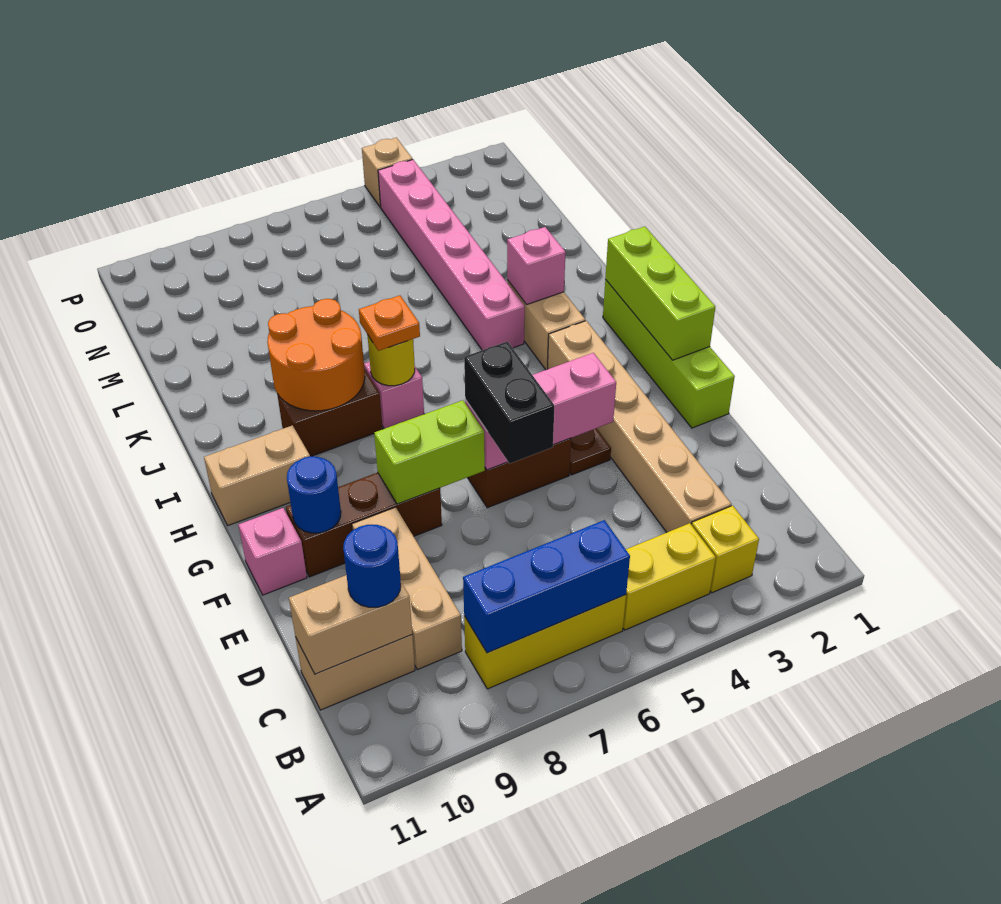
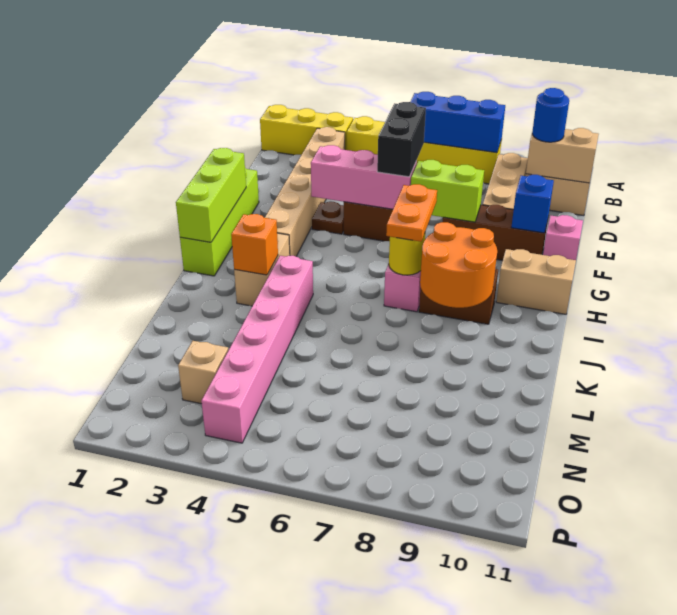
yellow 1x1 brick [692,506,759,593] -> yellow 1x3 brick [260,105,353,155]
blue 1x1 round brick [287,456,341,533] -> blue 1x1 brick [511,175,554,233]
orange 1x1 plate [359,295,420,351] -> orange 1x2 plate [386,184,437,242]
pink 1x1 brick [507,227,566,305] -> orange 1x1 brick [231,214,278,275]
tan 1x1 brick [362,138,413,207] -> tan 1x1 brick moved to [178,341,228,404]

